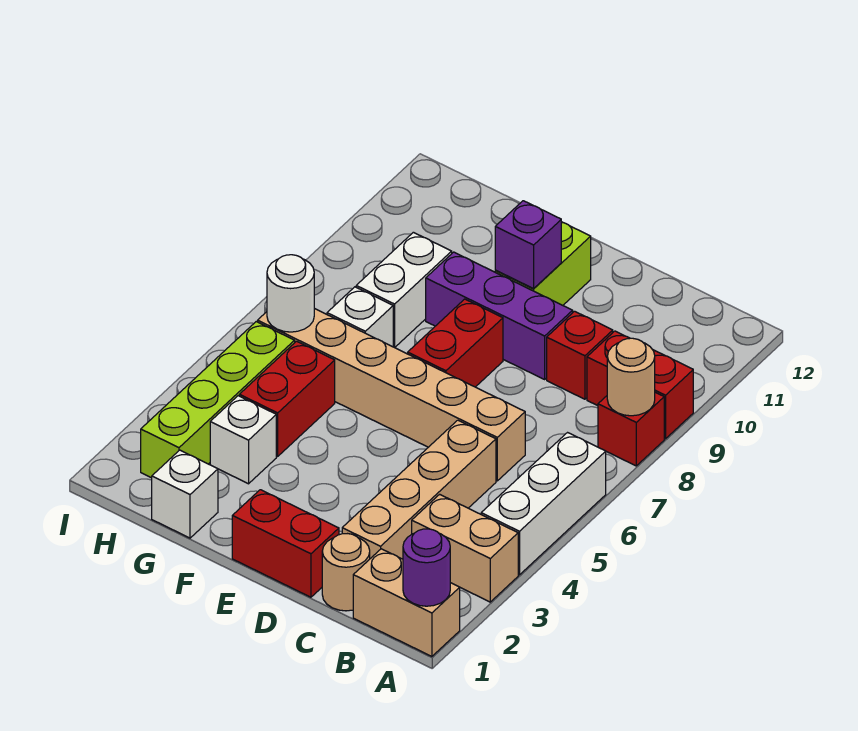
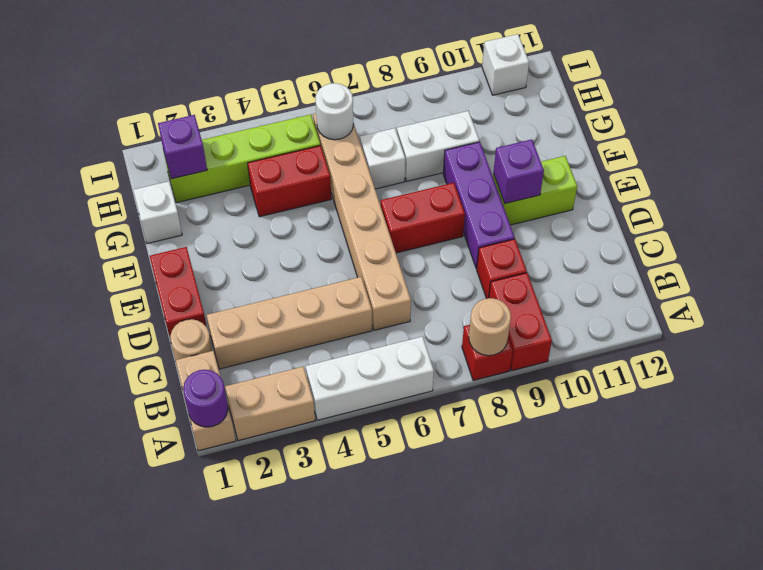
tan 1x2 brick [412,494,518,602] -> tan 1x2 brick turned to [225,367,315,441]
white 1x1 brick [210,396,276,484] -> white 1x1 brick moved to [482,34,529,95]
none -> purple 1x1 brick [158,115,207,179]

